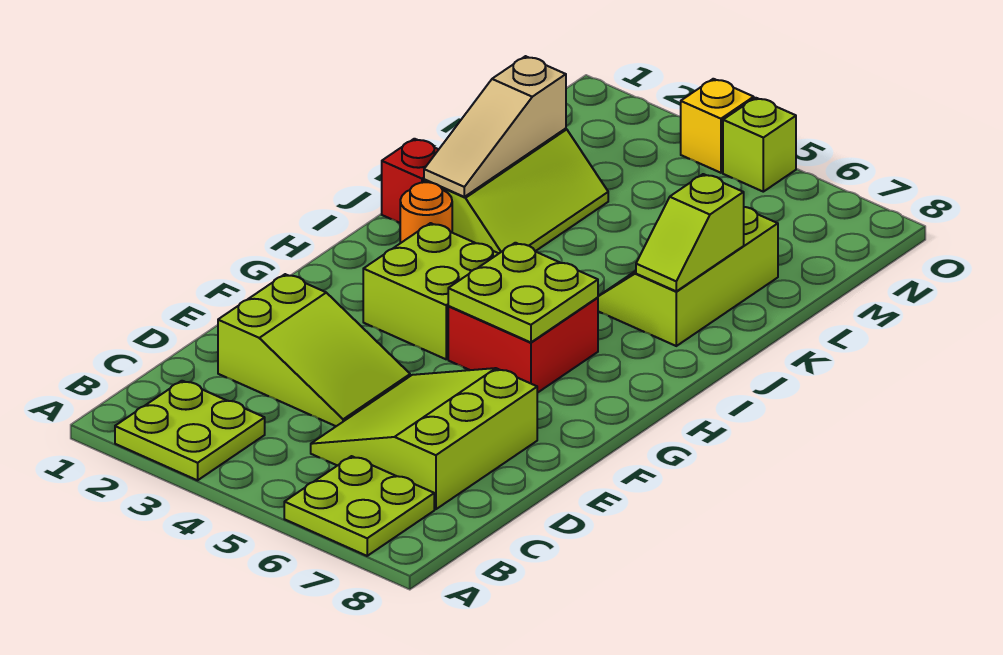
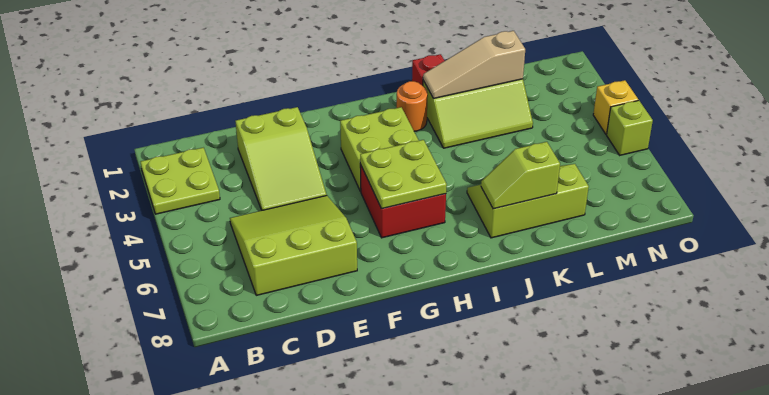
lime 2x2 plate [284,456,434,556] -> none

